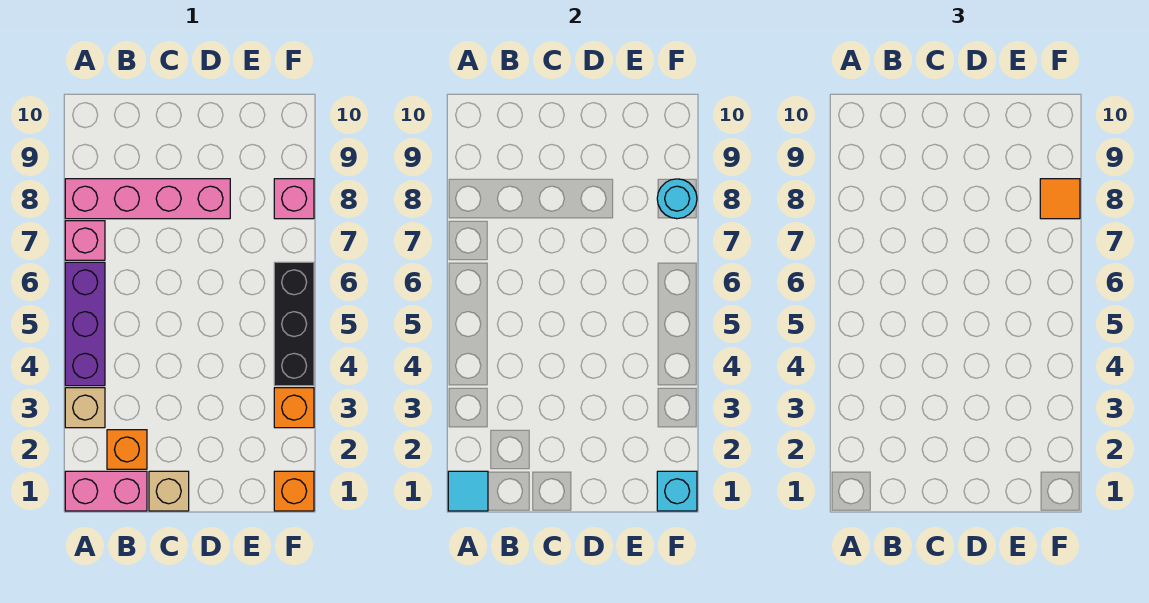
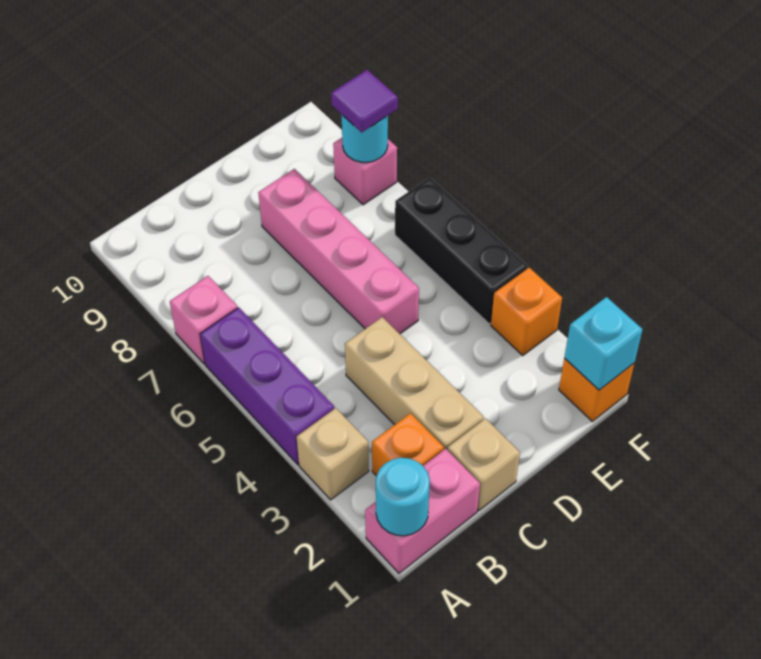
cyan 1x1 tile [448,471,488,511] -> cyan 1x1 round brick [376,458,430,536]
pink 1x4 brick [65,179,230,219] -> pink 1x4 brick turned to [258,169,419,334]
none -> tan 1x3 brick [345,317,484,449]
orange 1x1 tile [1040,179,1080,219] -> purple 1x1 tile [331,70,398,132]

